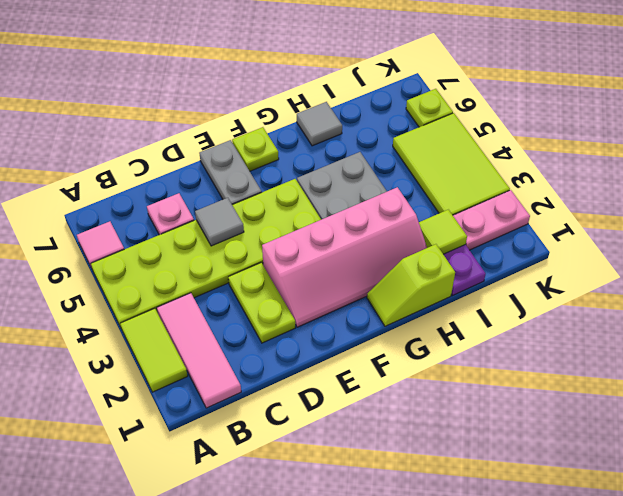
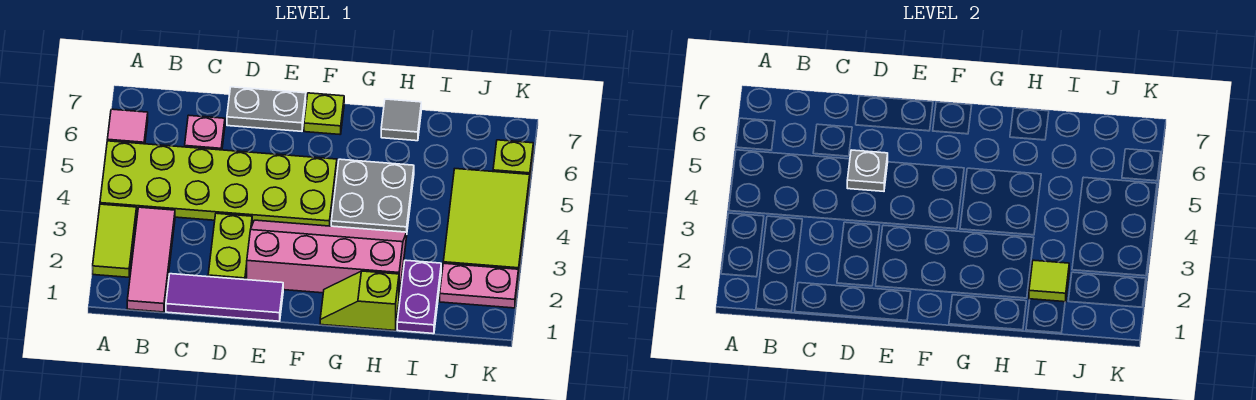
none -> purple 1x3 tile [166,274,283,321]
grey 1x1 tile [195,198,244,246] -> grey 1x1 plate [847,150,888,191]
pink 2x4 slope [262,187,427,327] -> pink 2x4 slope turned to [247,220,407,297]
grey 1x2 plate [199,140,262,205] -> grey 1x2 plate turned to [227,87,306,131]

